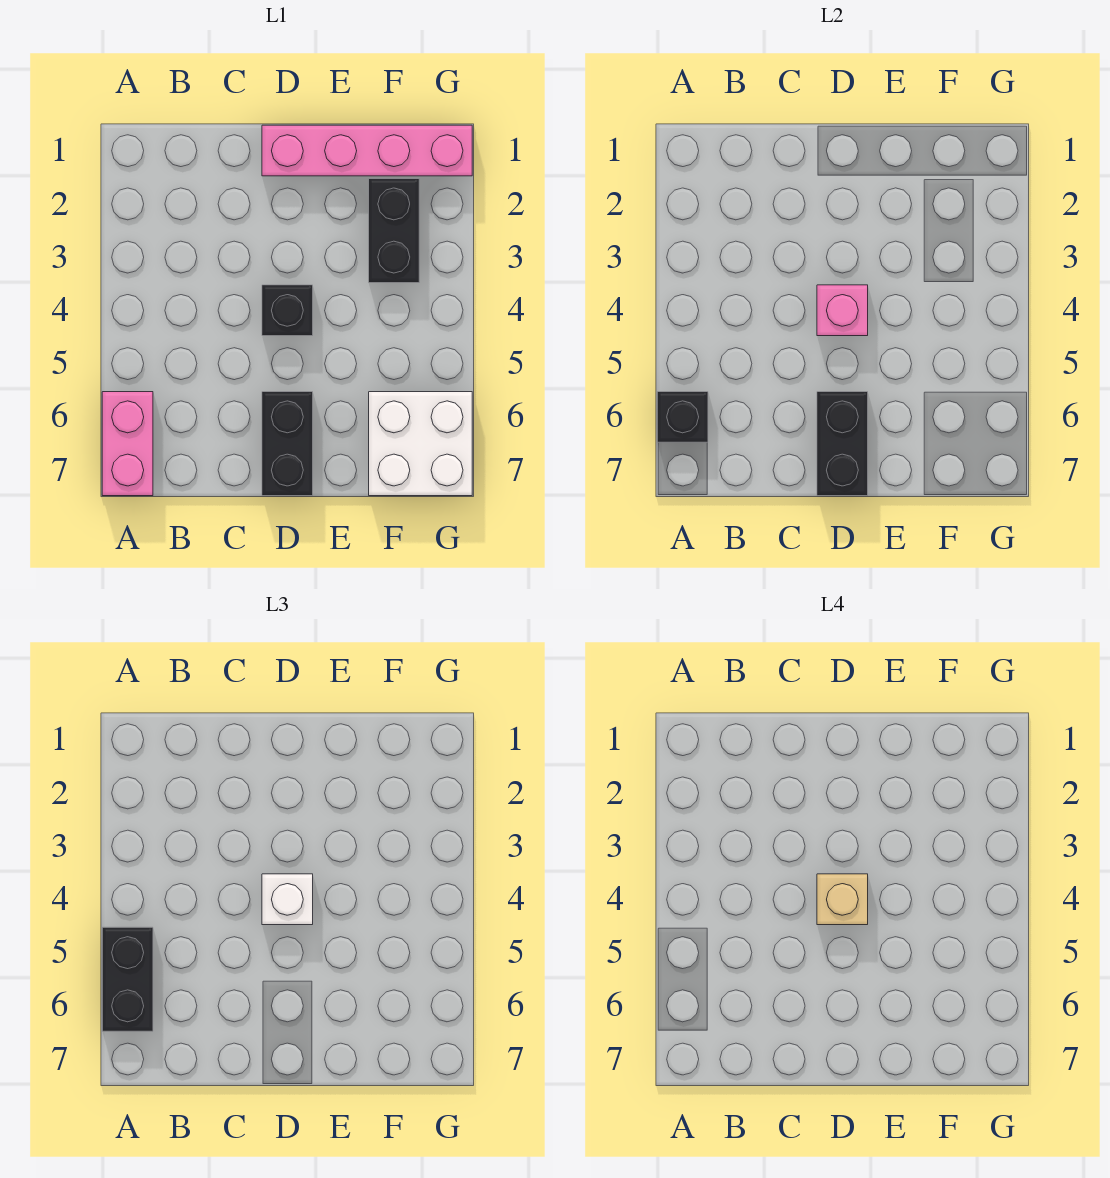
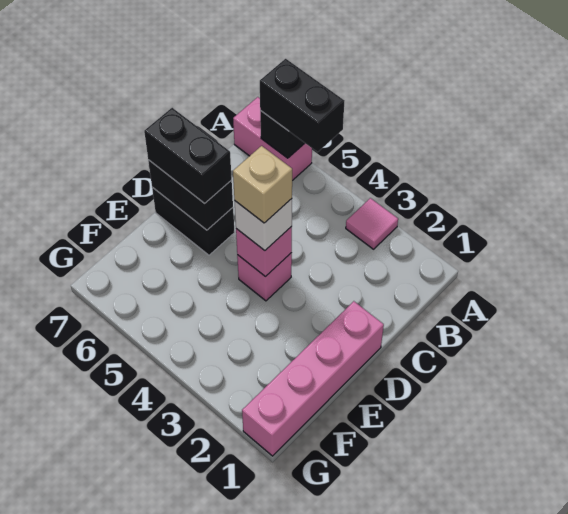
none -> pink 1x1 tile [346,198,398,249]
black 1x1 brick [262,285,313,336] -> pink 1x1 brick [237,253,292,301]
black 1x2 brick [369,179,419,283] -> black 1x2 brick moved to [144,108,232,204]
white 2x2 brick [369,392,472,496] -> none

